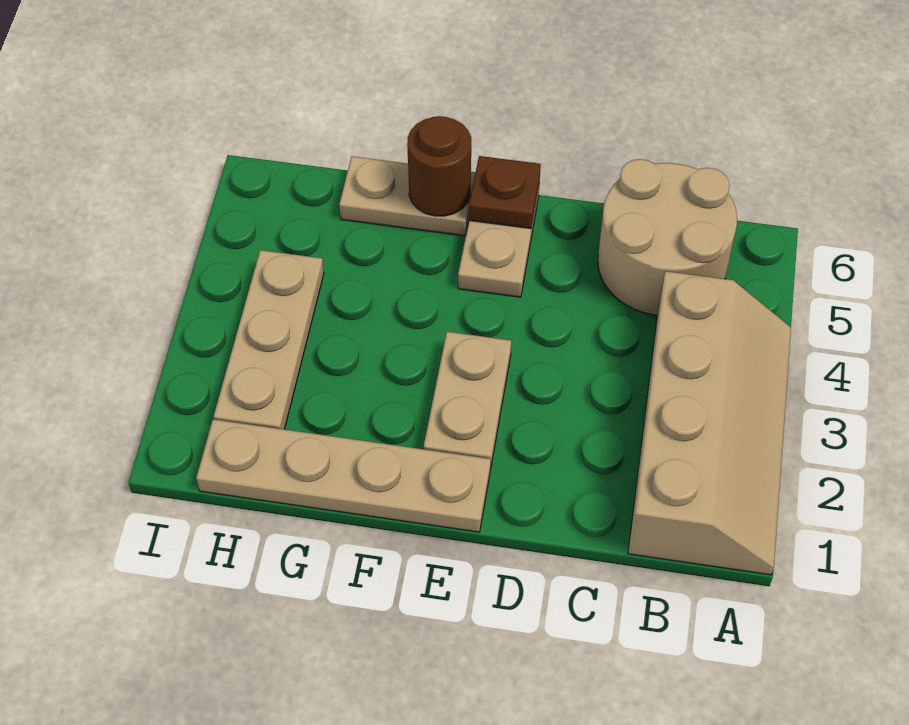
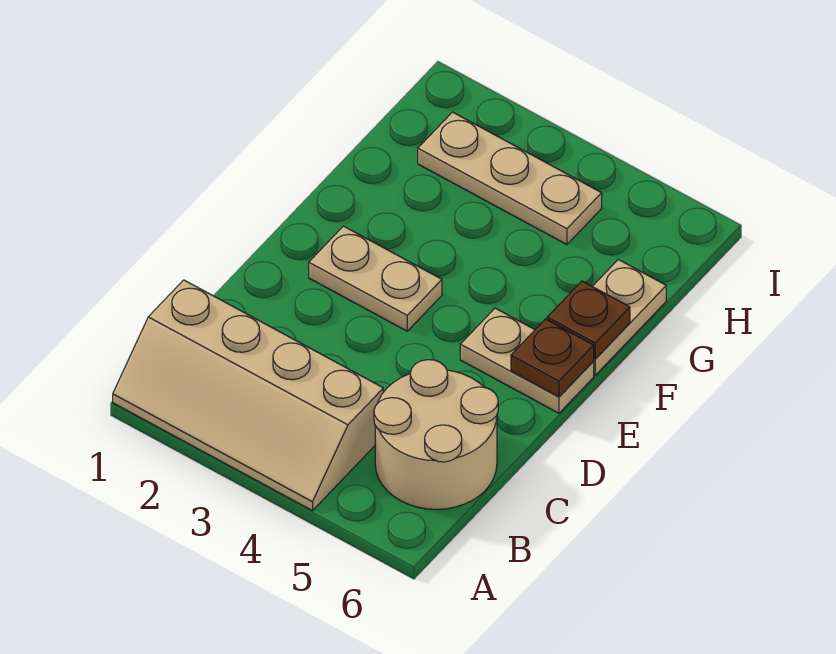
tan 1x4 plate [196,419,491,532] -> none
brown 1x1 round brick [407,116,471,216] -> brown 1x1 plate [547,281,630,359]

